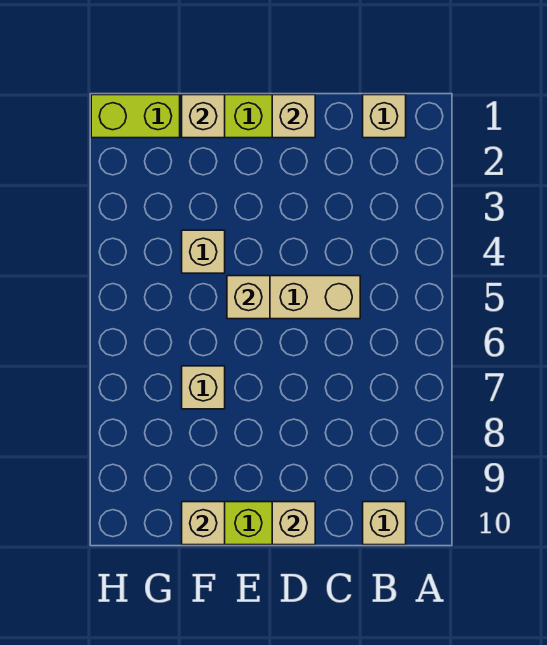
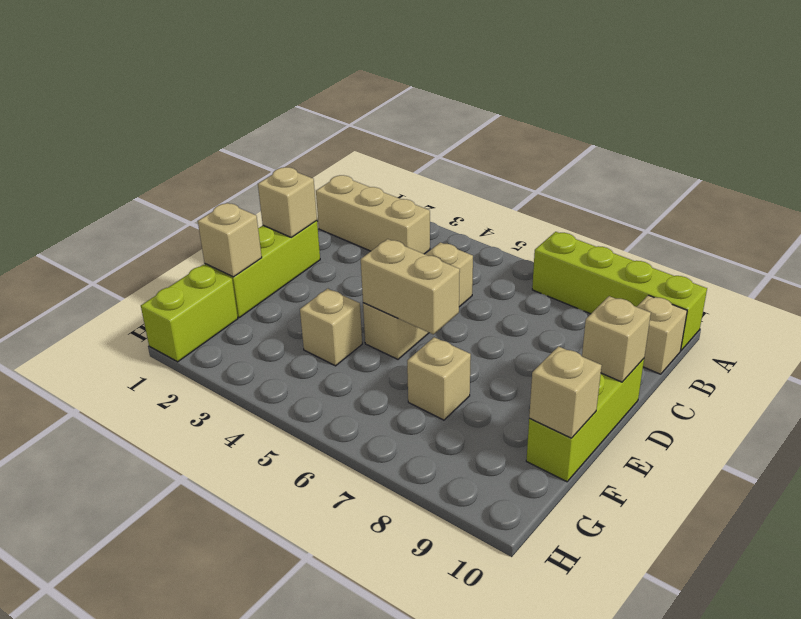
none -> lime 1x4 brick [532,232,707,350]
tan 1x1 brick [363,95,406,138] -> tan 1x3 brick [316,175,430,254]
tan 1x1 brick [227,276,270,319] -> tan 1x2 brick [361,239,460,335]

